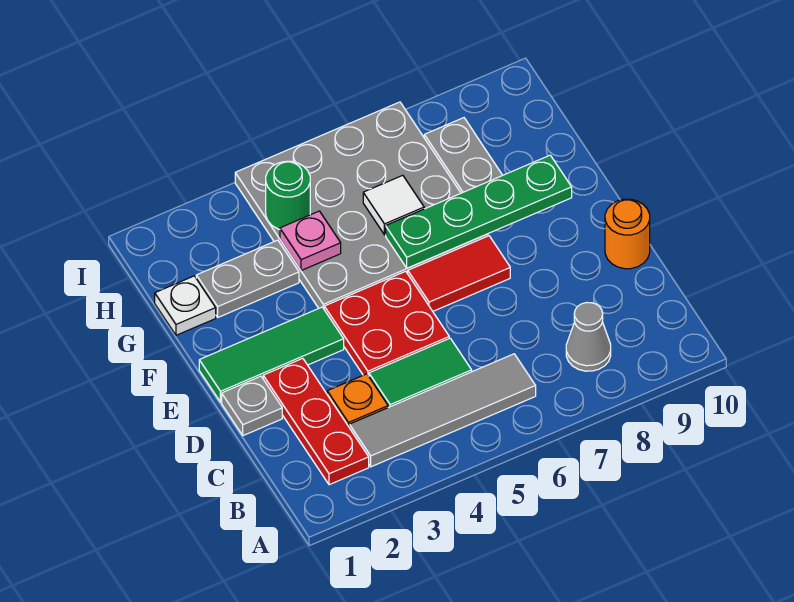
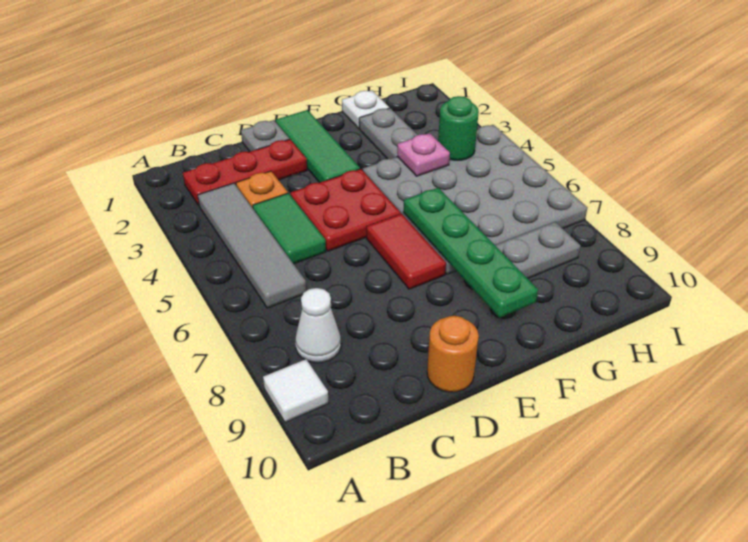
grey 1x1 cone [566,302,611,371] -> white 1x1 cone [295,288,341,363]
white 1x1 tile [363,175,424,235] -> white 1x1 tile moved to [263,359,329,422]

